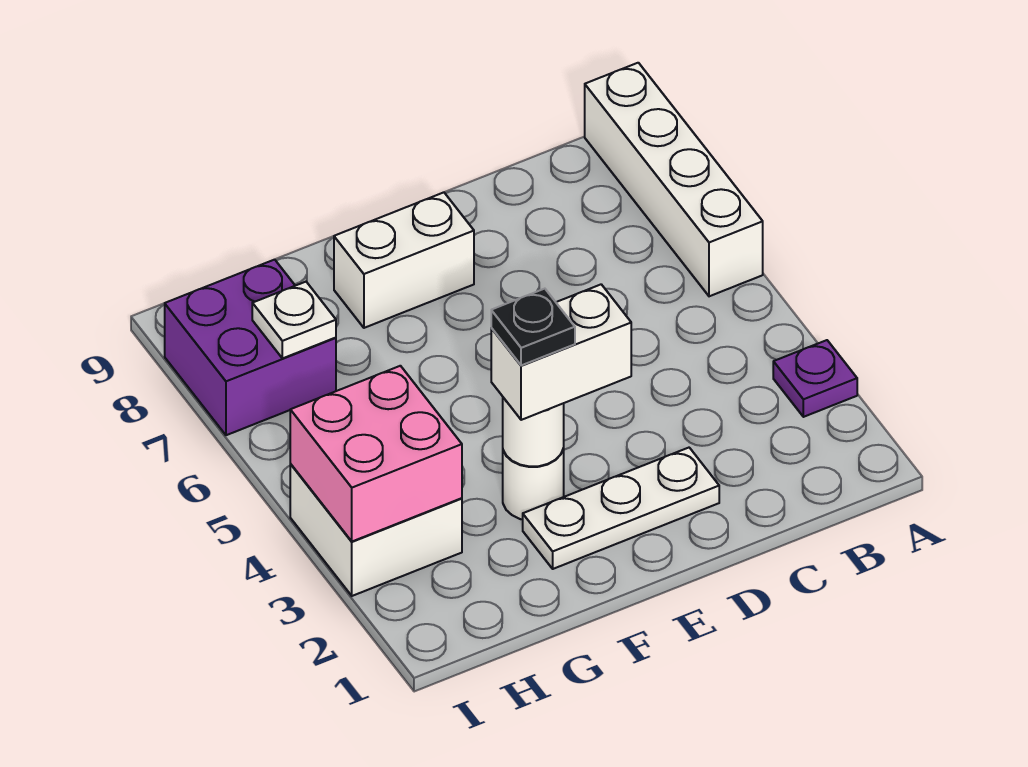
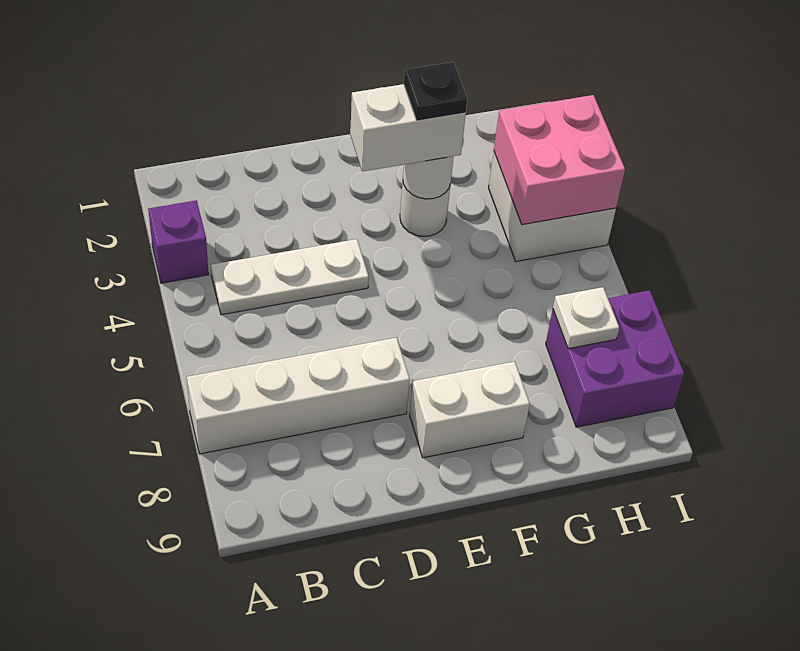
purple 1x1 plate [773,340,857,417] -> purple 1x1 brick [148,200,209,283]
white 1x4 brick [585,63,763,296] -> white 1x4 brick turned to [187,338,410,454]
white 1x3 plate [523,448,719,569] -> white 1x3 plate moved to [211,239,369,315]

